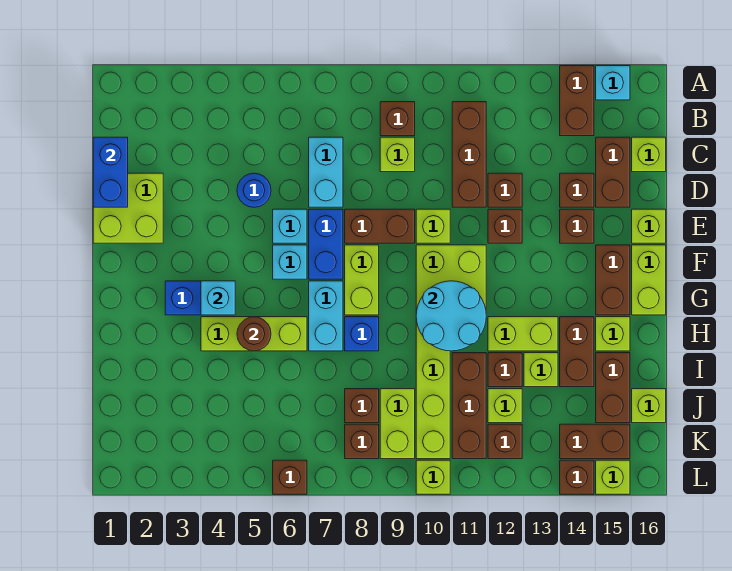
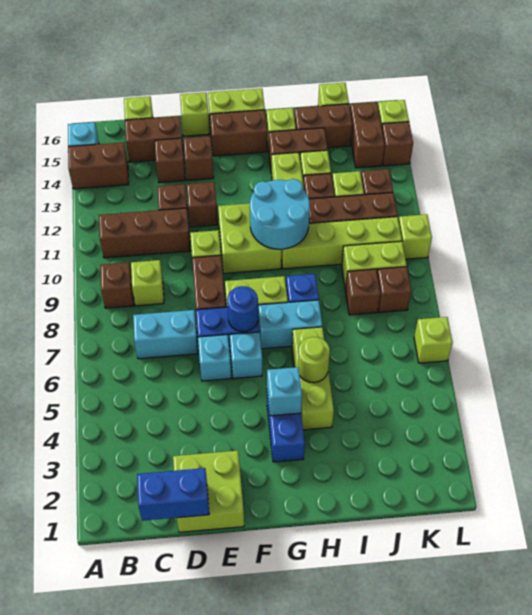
blue 1x1 round brick [237,173,271,207] -> blue 1x1 round brick moved to [227,286,258,332]
brown 1x1 round brick [237,317,271,351] -> lime 1x1 round brick [298,337,330,383]
brown 1x1 brick [273,460,307,494] -> lime 1x1 brick [414,317,453,363]

